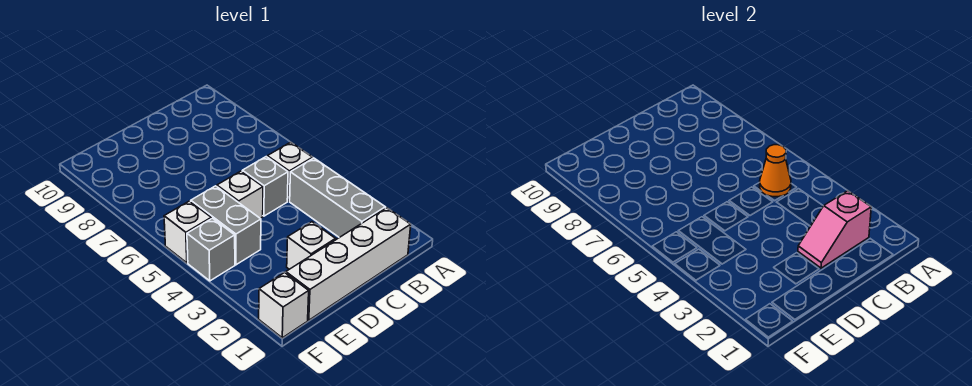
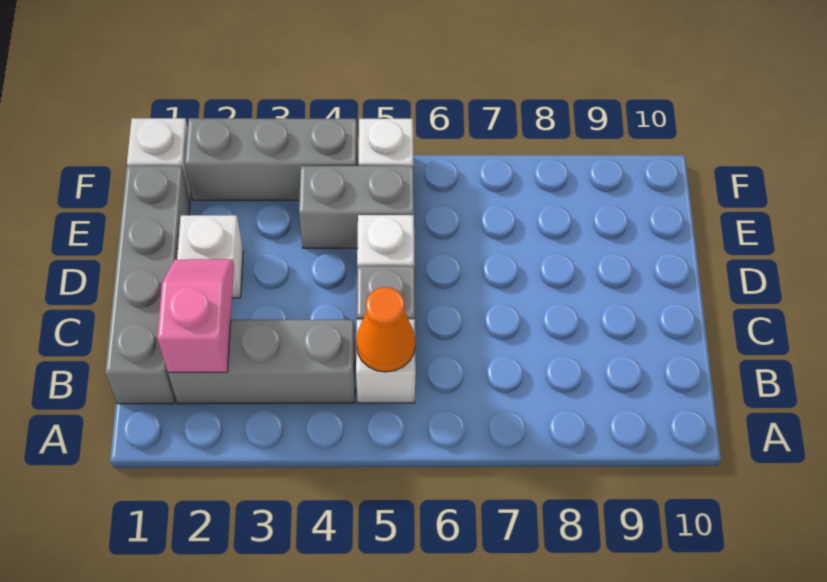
white 1x4 brick [286,208,411,320] -> grey 1x4 brick [105,166,190,404]
grey 1x1 brick [187,218,235,281] -> grey 1x3 brick [185,118,358,200]

